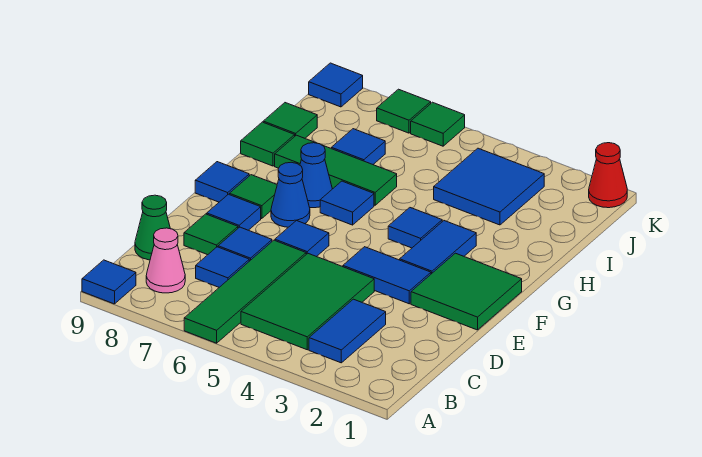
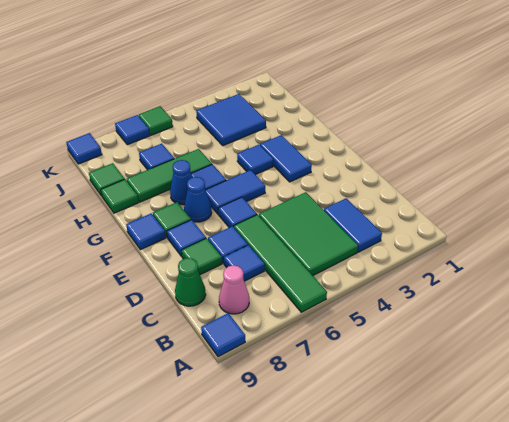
green 2x2 tile [411,253,522,330] -> none
blue 1x2 tile [343,247,431,304] -> blue 1x2 tile moved to [206,170,265,214]
red 1x1 cone [589,143,627,208] -> none
green 1x1 tile [377,89,431,133] -> blue 1x1 tile [115,115,150,145]

